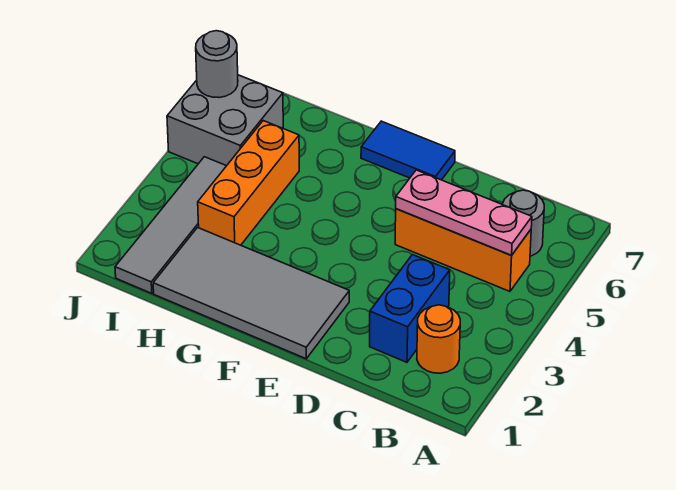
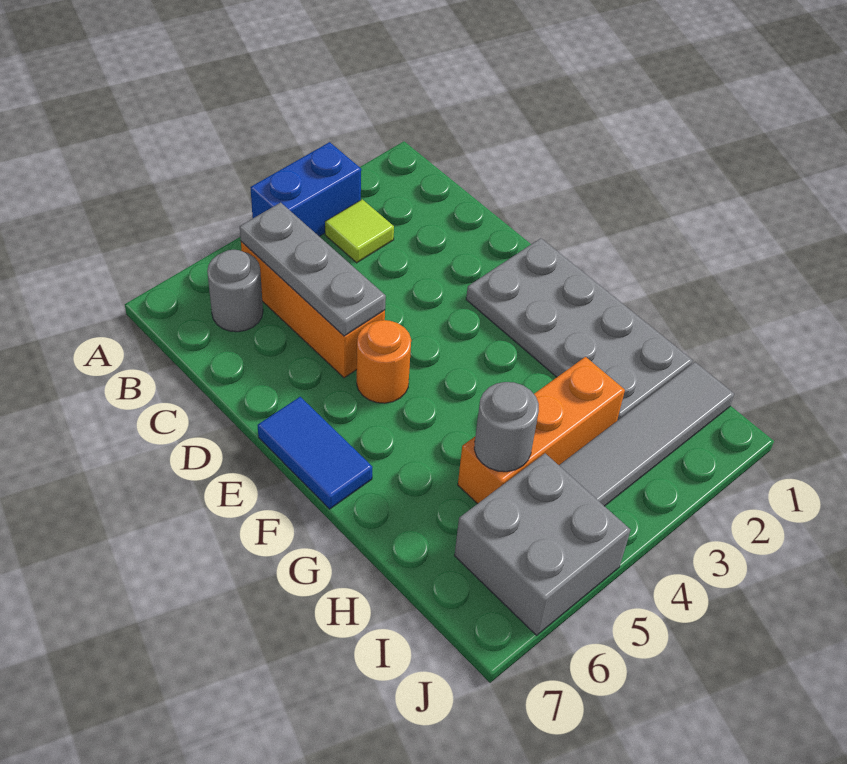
orange 1x1 round brick [417,305,460,373] -> orange 1x1 round brick moved to [357,320,411,403]
none -> lime 1x1 tile [325,199,394,263]
pink 1x3 plate [396,170,532,255] -> grey 1x3 plate [240,203,386,336]
blue 1x2 brick [370,255,450,362] -> blue 1x2 brick moved to [250,142,361,236]
grey 2x4 tile [153,228,349,359] -> grey 2x4 plate [466,238,693,421]
grey 1x1 round brick [196,31,238,98] -> grey 1x1 round brick moved to [474,382,539,472]

